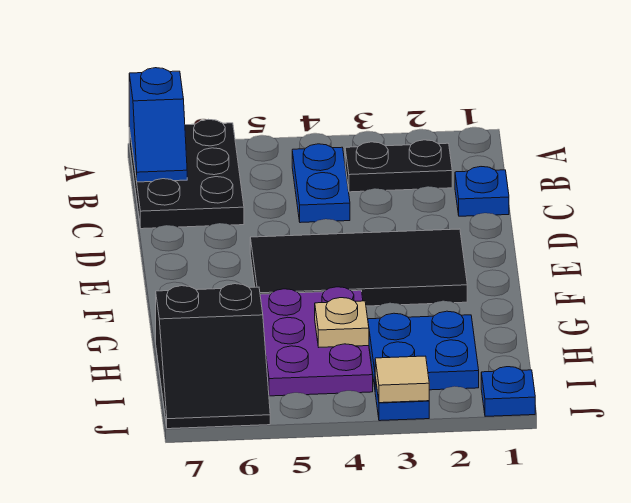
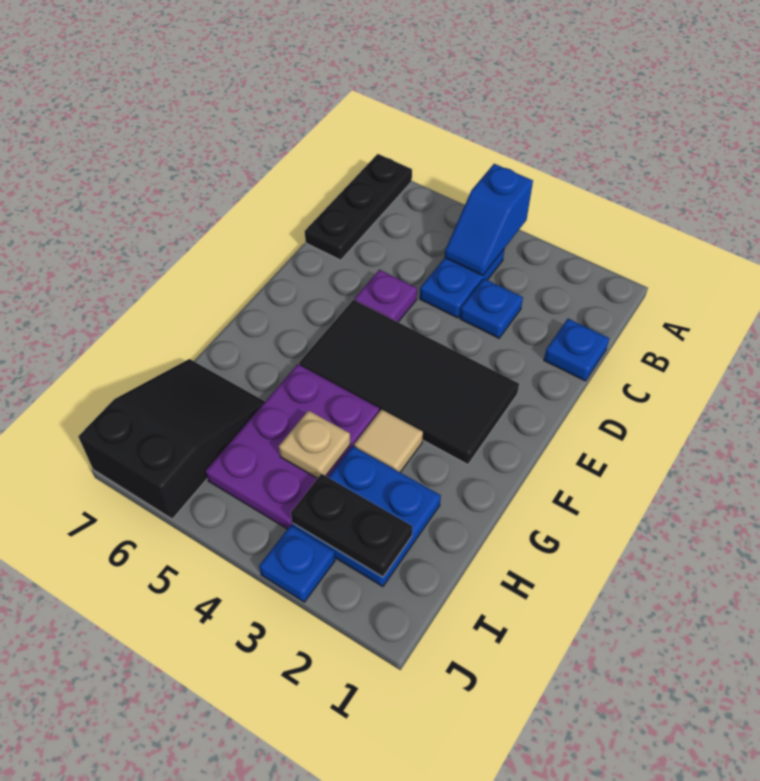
black 2x3 plate [129,119,244,229] -> black 1x3 plate [305,154,412,260]
blue 1x2 slope [129,68,187,182] -> blue 1x2 slope moved to [445,164,533,275]
black 1x2 plate [345,140,452,192] -> black 1x2 plate moved to [291,474,413,577]
none -> purple 1x1 plate [355,270,417,322]
black 2x3 slope [156,284,270,429] -> black 2x3 slope turned to [78,359,265,519]
blue 1x1 plate [481,367,535,416] -> blue 1x1 plate moved to [460,279,523,338]
tan 1x1 tile [375,356,429,403] -> tan 1x1 tile moved to [354,409,423,472]

